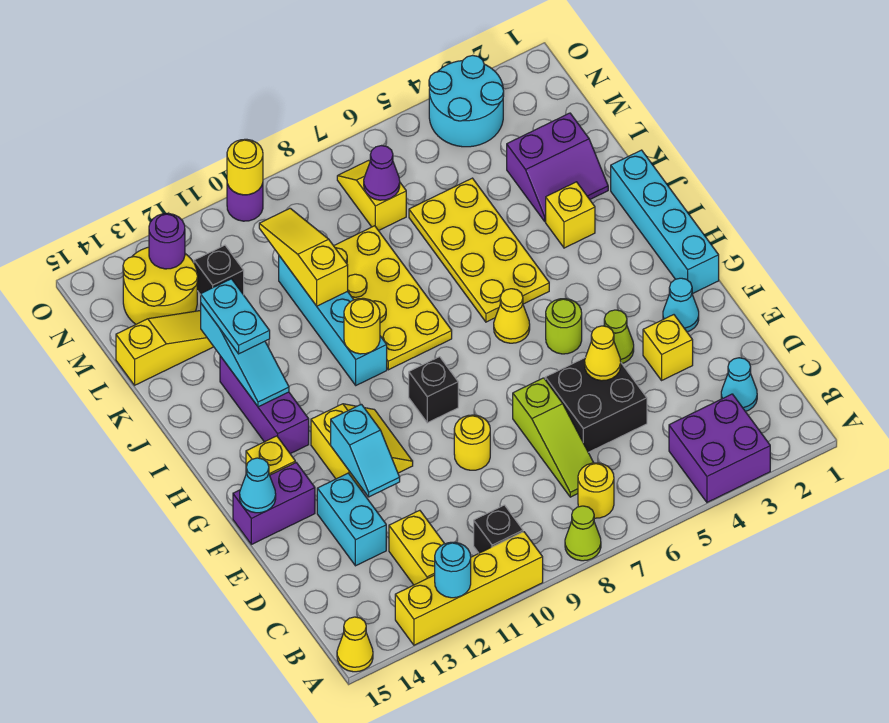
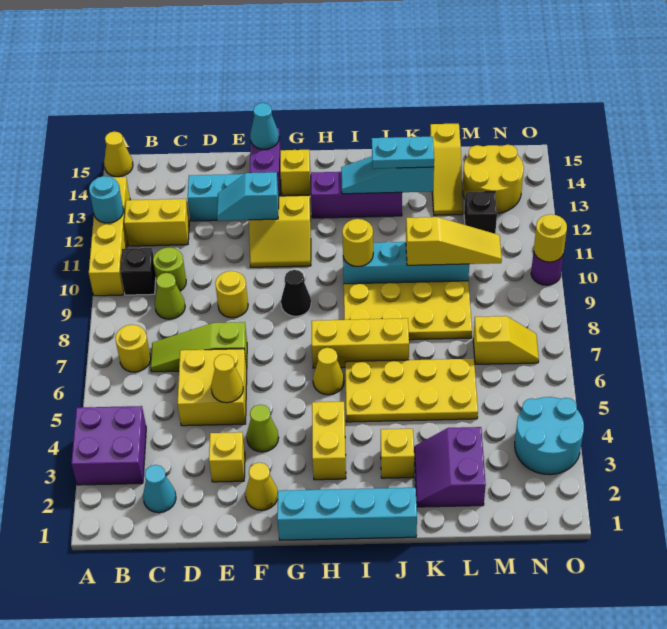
lime 1x1 cone [565,506,601,561] -> lime 1x1 cone moved to [155,273,185,319]
black 2x2 brick [545,358,647,452] -> yellow 2x2 brick [177,349,247,426]
cyan 1x1 cone [663,278,699,332] -> yellow 1x1 cone [245,463,278,510]
lime 1x1 round brick [546,299,582,354] -> lime 1x1 round brick moved to [153,248,186,291]
black 1x1 brick [409,357,458,423] -> black 1x1 cone [281,270,311,316]
none -> yellow 1x2 brick [312,402,346,480]
none -> yellow 1x3 brick [312,318,409,368]
purple 1x1 cone [364,146,400,200] -> none
purple 1x1 round brick [149,213,185,269] -> none

